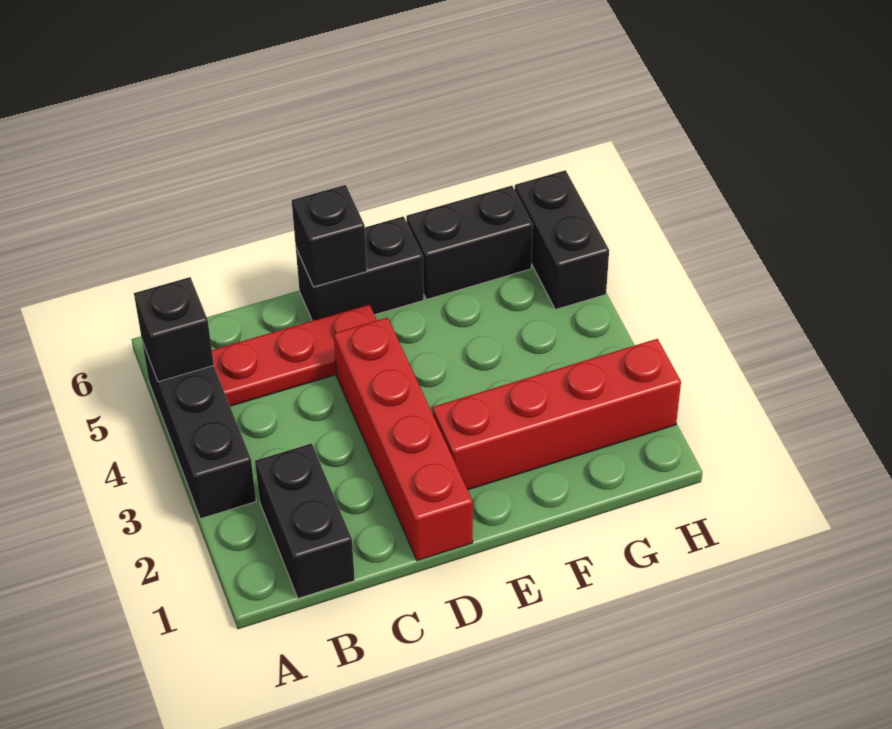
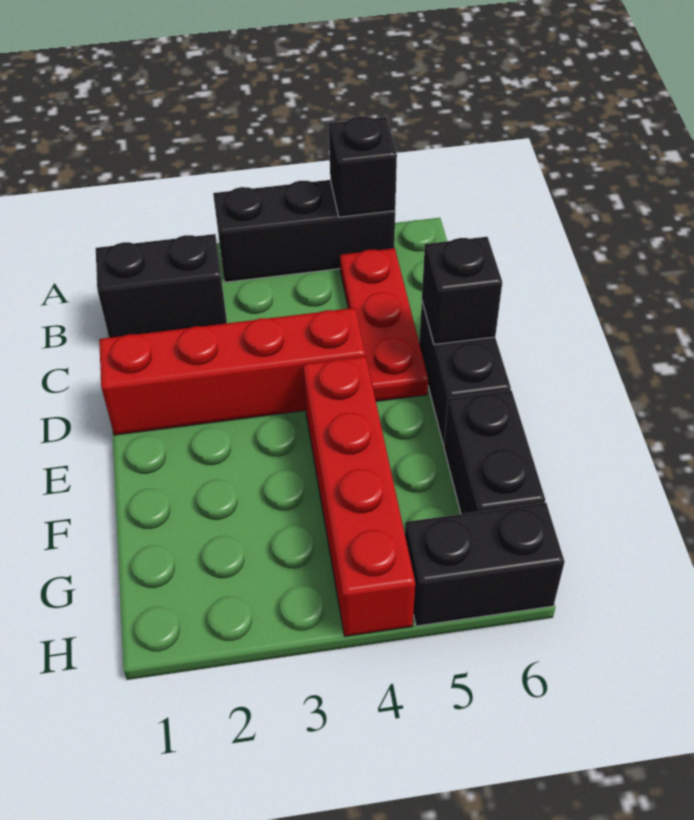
red 1x4 brick [432,339,681,490] -> red 1x4 brick moved to [303,356,415,636]

